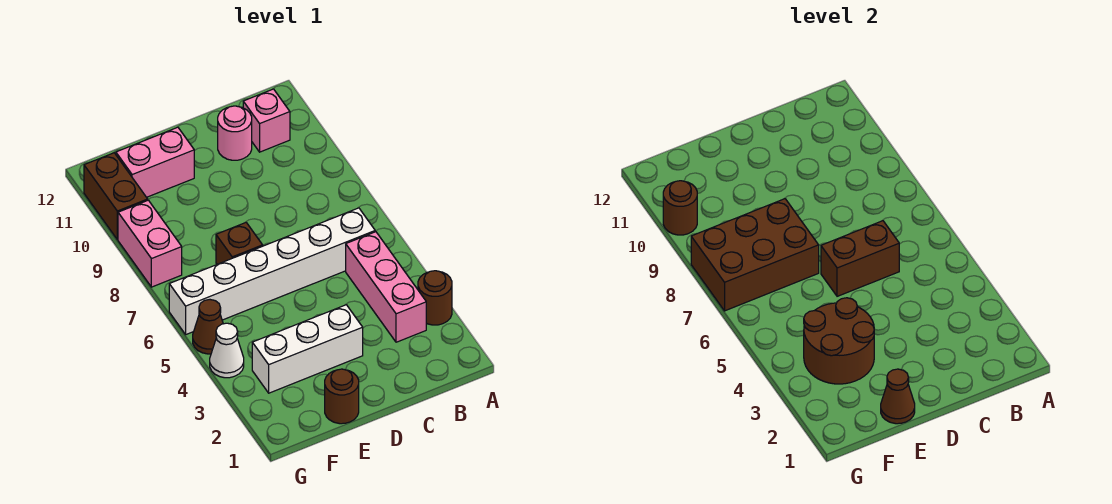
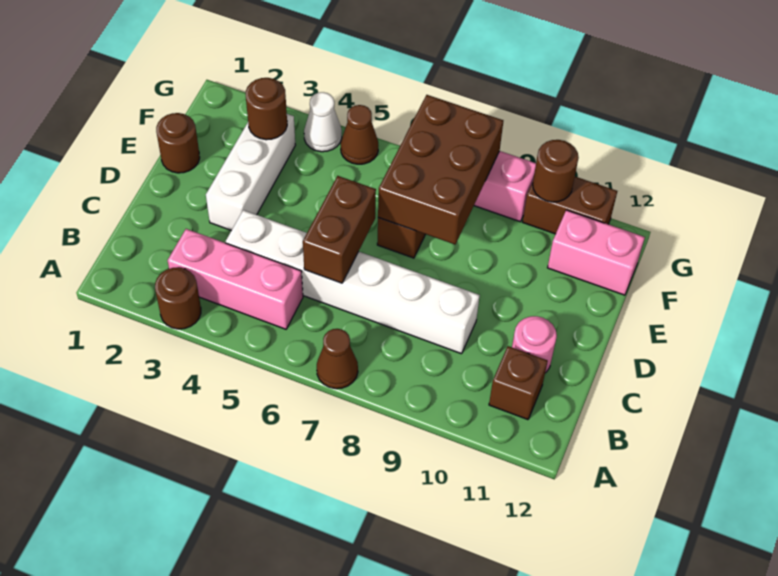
white 1x6 brick [169,208,375,334] -> white 1x6 brick turned to [226,210,480,354]
pink 1x1 brick [243,89,290,152] -> brown 1x1 brick [489,346,548,420]
brown 1x1 cone [881,369,915,424] -> brown 1x1 cone moved to [317,329,358,389]
brown 2x2 round brick [804,298,874,384] -> brown 1x1 round brick [246,78,287,140]
pink 1x2 brick [116,127,194,197] -> pink 1x2 brick turned to [548,210,645,295]

